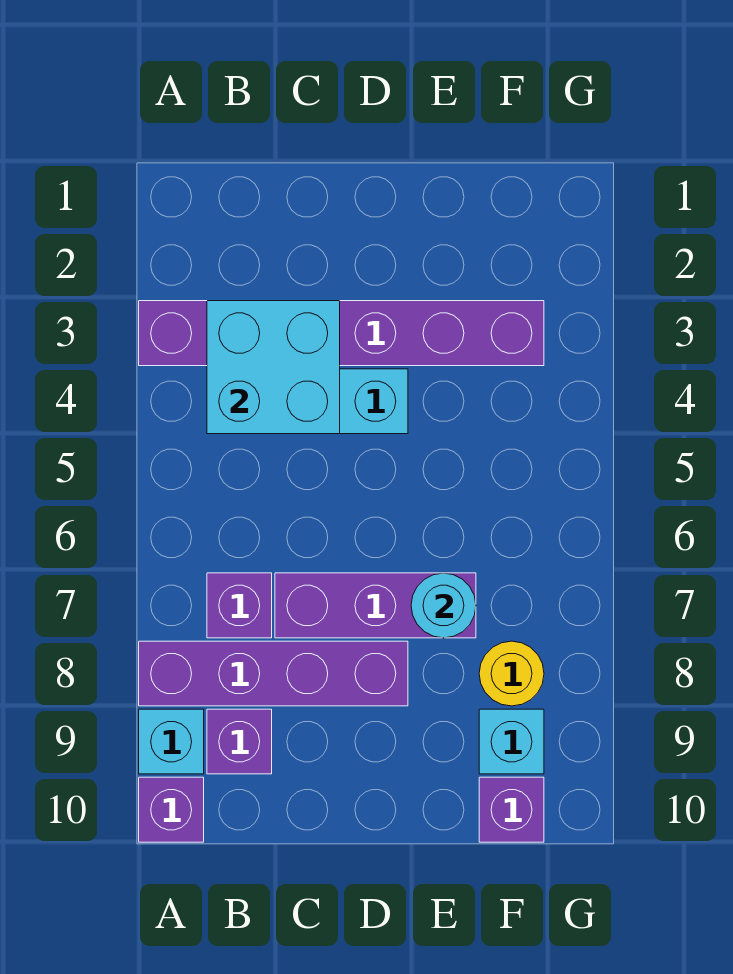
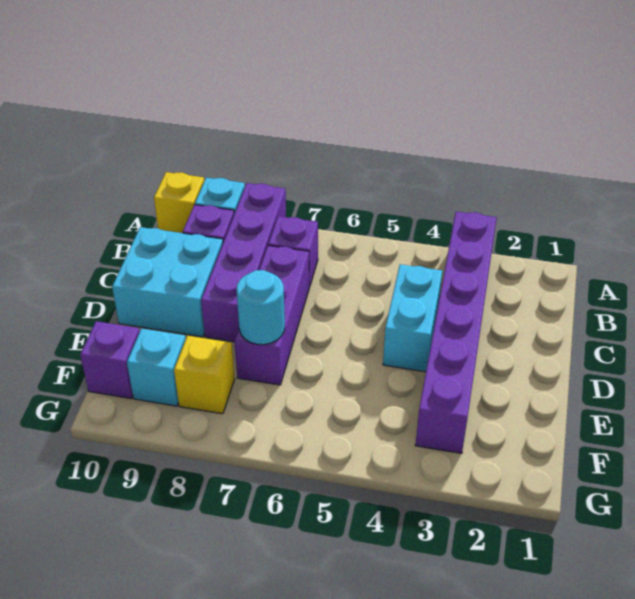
purple 1x1 brick [139,777,204,842] -> yellow 1x1 brick [154,172,204,233]
cyan 2x2 brick [207,301,340,434] -> cyan 2x2 brick moved to [112,227,223,337]
yellow 1x1 round brick [479,641,544,706] -> yellow 1x1 brick [174,336,235,414]

